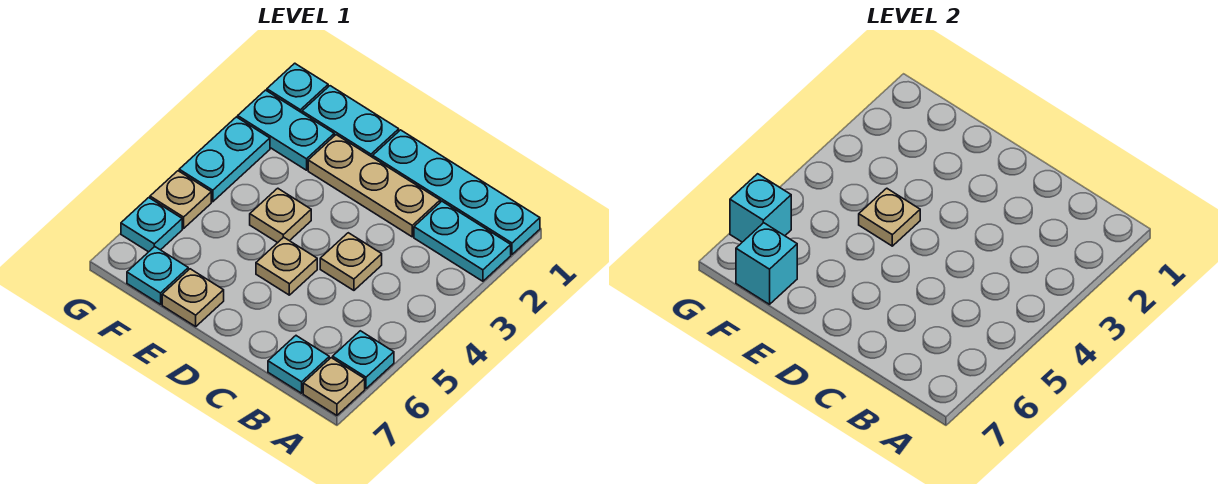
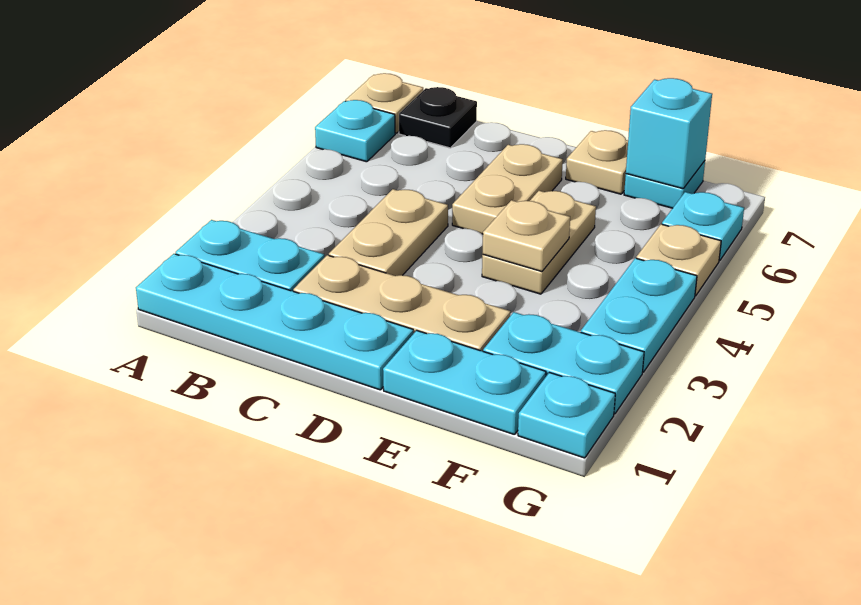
cyan 1x1 plate [268,336,329,393] -> black 1x1 plate [399,87,477,148]
tan 1x1 plate [320,233,382,290] -> tan 1x2 plate [329,189,448,276]
tan 1x1 plate [256,237,317,295] -> tan 1x2 plate [452,144,563,234]
tan 1x1 plate [250,188,311,243] -> tan 1x2 plate [482,191,596,294]
cyan 1x1 brick [730,174,791,242] -> none

